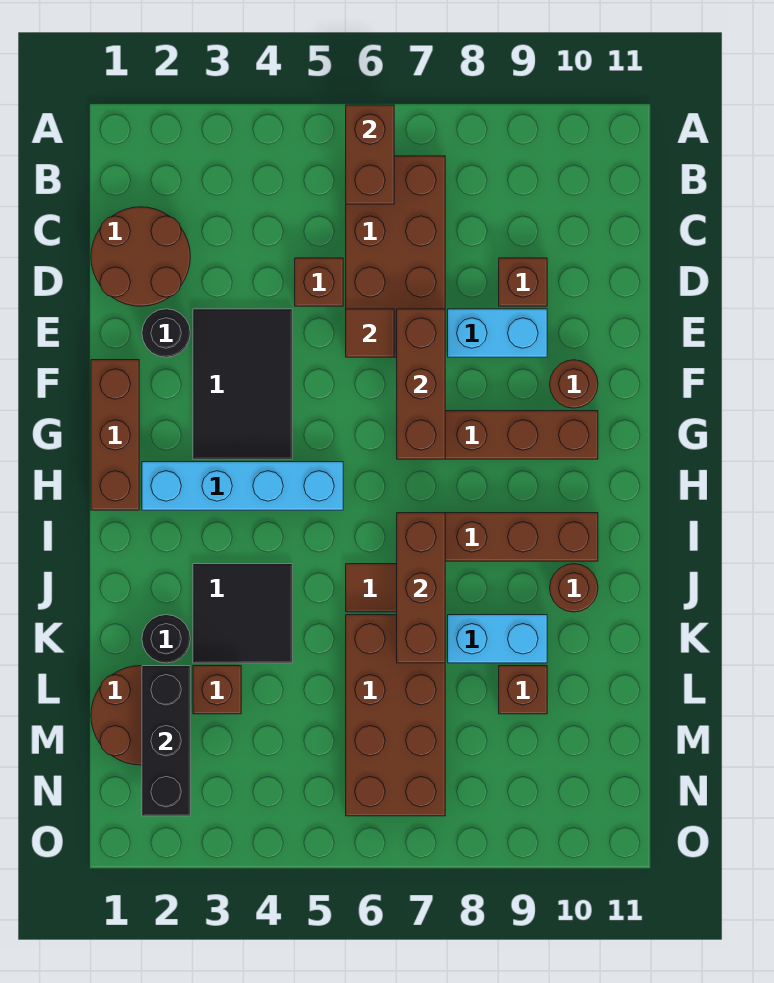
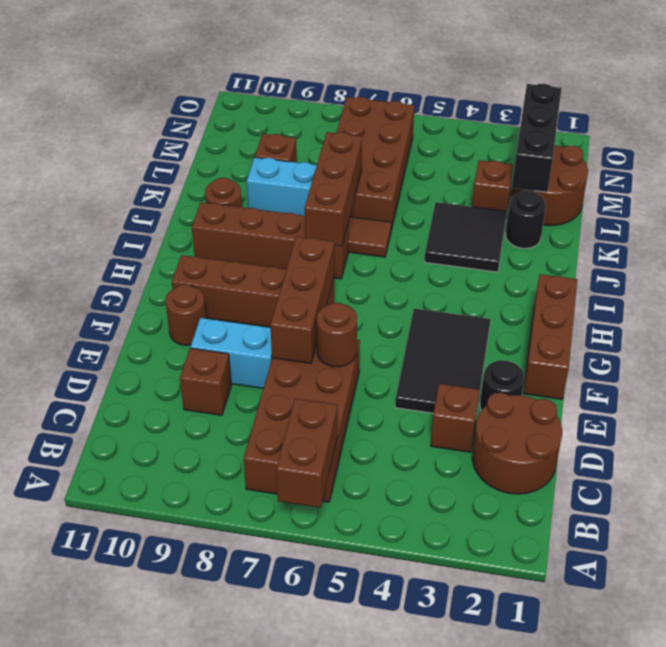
brown 1x1 brick [295,258,343,306] -> brown 1x1 brick moved to [431,384,479,452]
brown 1x1 tile [346,309,394,357] -> brown 1x1 round brick [317,303,357,367]
cyan 1x4 brick [142,462,343,510] -> none

